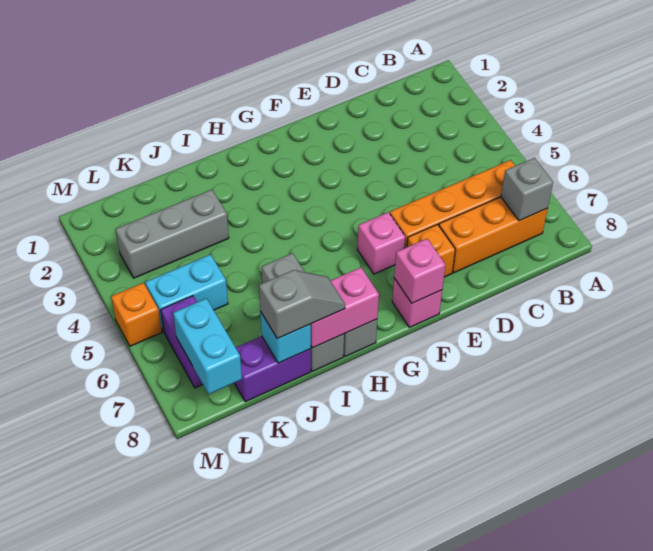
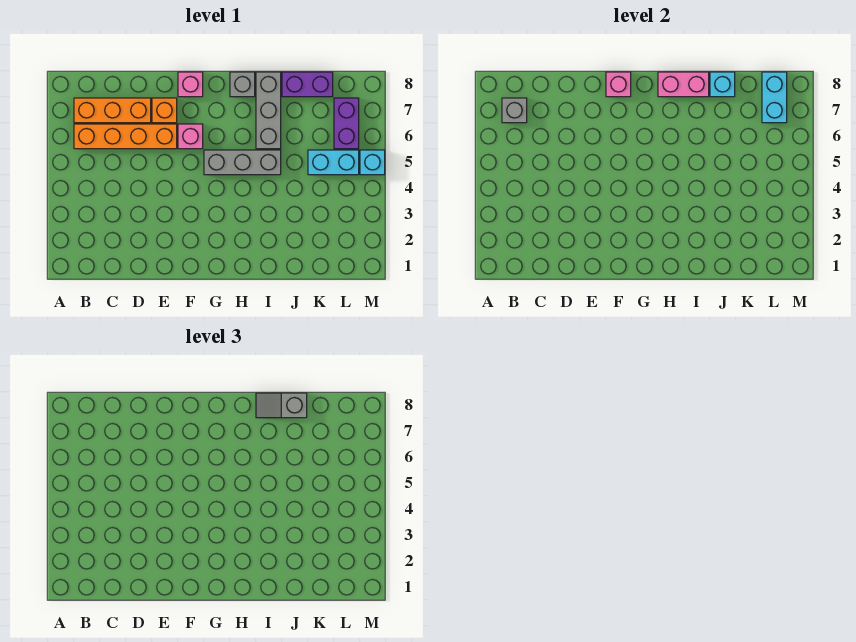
grey 1x3 brick [116,190,229,278] -> grey 1x3 brick moved to [204,150,281,175]
orange 1x1 brick [111,283,162,346] -> cyan 1x1 brick [360,150,385,175]

